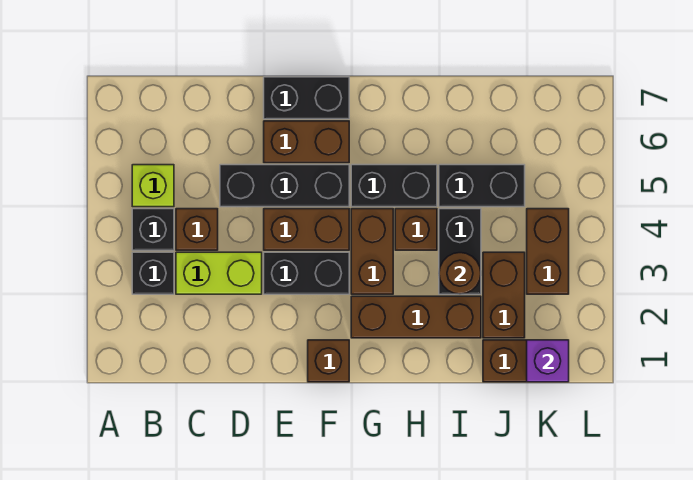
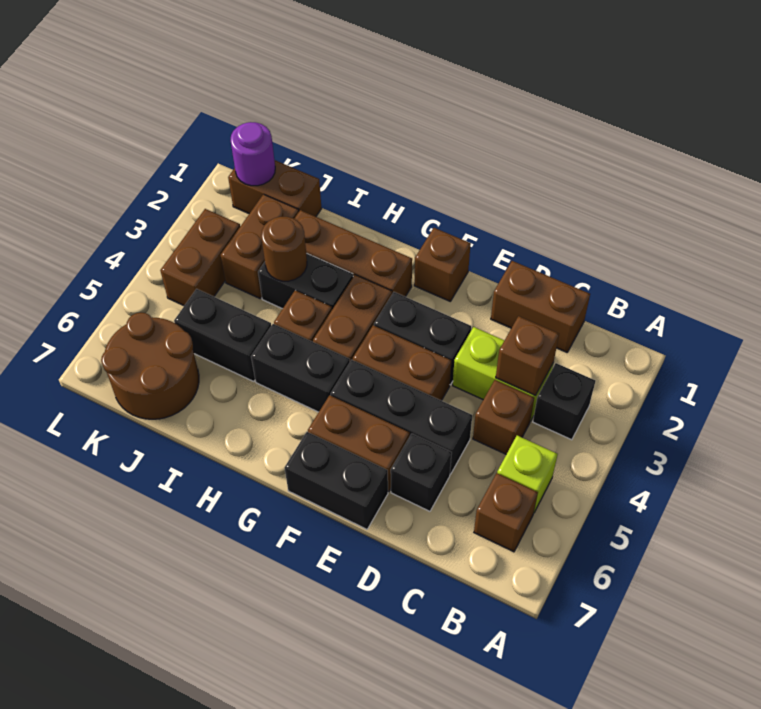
black 1x1 brick [132,209,174,250] -> black 1x1 brick moved to [391,434,452,511]
none -> brown 1x1 brick [474,473,538,552]
none -> brown 1x2 brick [491,261,590,352]
none -> brown 1x1 brick [496,316,559,395]
black 1x2 brick [439,209,481,294] -> black 1x2 brick turned to [258,253,353,309]
none -> brown 2x2 round brick [101,313,199,419]
purple 1x1 brick [527,340,569,382] -> purple 1x1 round brick [231,122,275,186]

